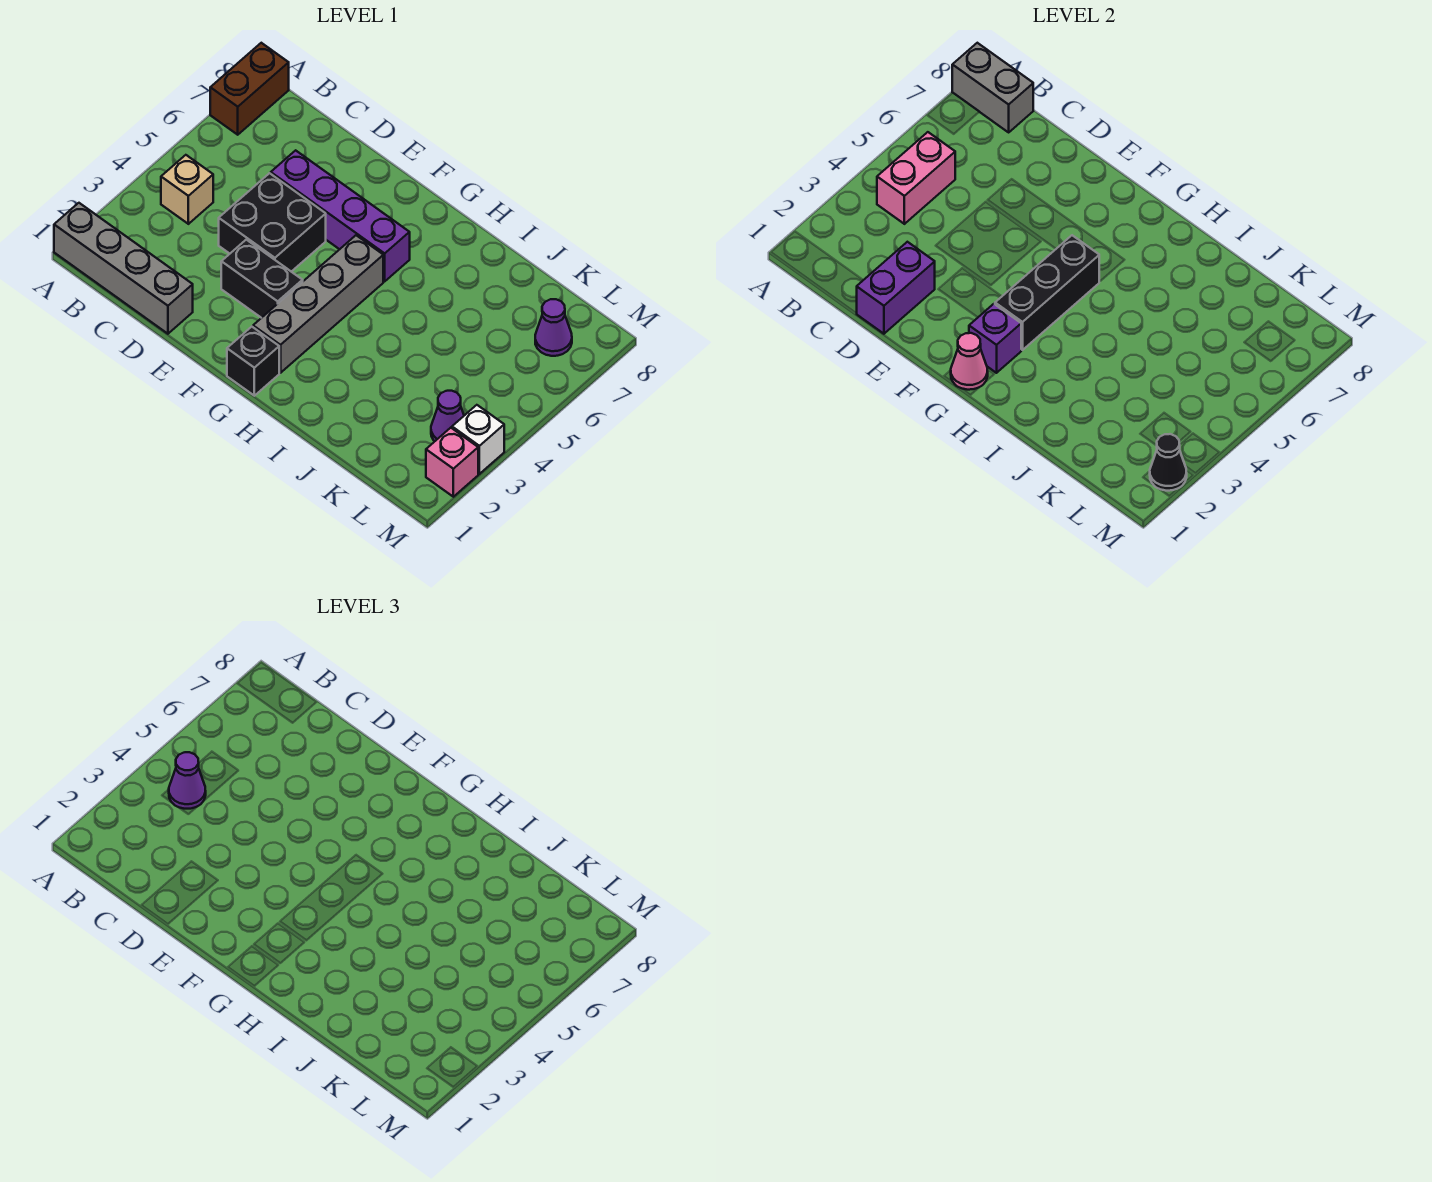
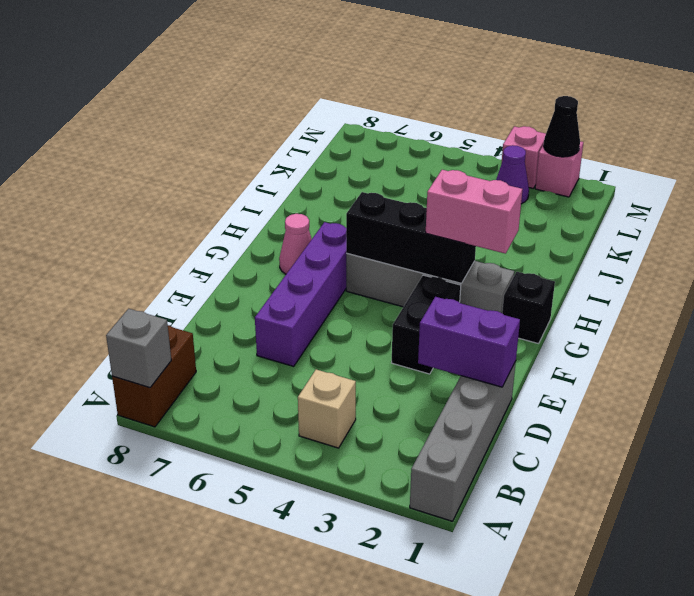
brown 1x2 brick [210,43,289,135] -> brown 1x2 brick turned to [112,325,196,427]
grey 1x2 brick [952,43,1033,132] -> grey 1x1 brick [106,309,171,388]
pink 1x2 brick [877,132,955,224] -> pink 1x2 brick moved to [426,170,522,254]
purple 1x1 cone [169,752,206,809] -> none
black 2x2 brick [219,173,326,272] -> none
pink 1x1 cone [951,333,988,390] -> pink 1x1 cone moved to [279,214,312,274]
purple 1x1 brick [969,304,1021,373] -> none
purple 1x1 cone [535,299,572,356] -> none
white 1x1 brick [452,405,504,474] -> pink 1x1 brick [501,126,546,188]

